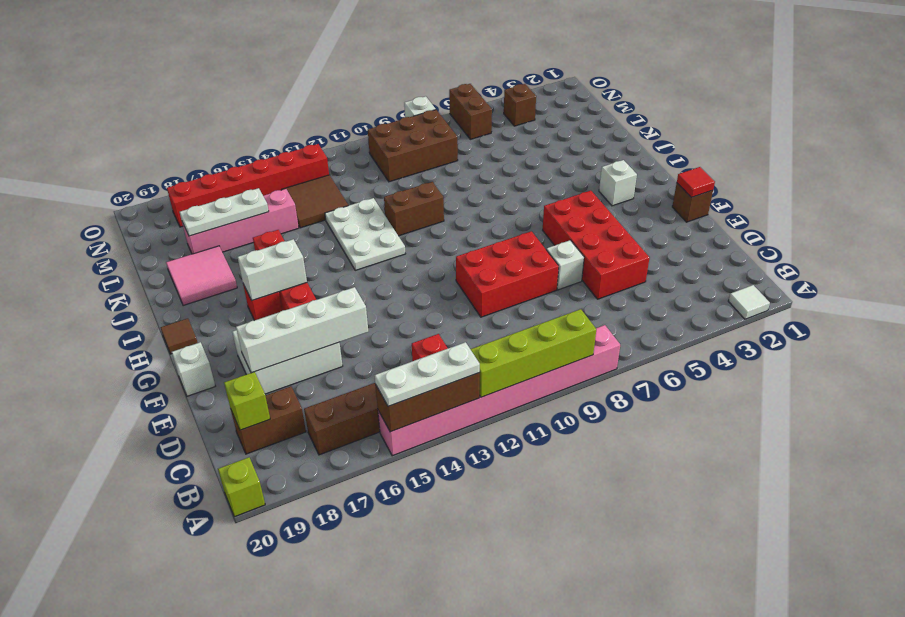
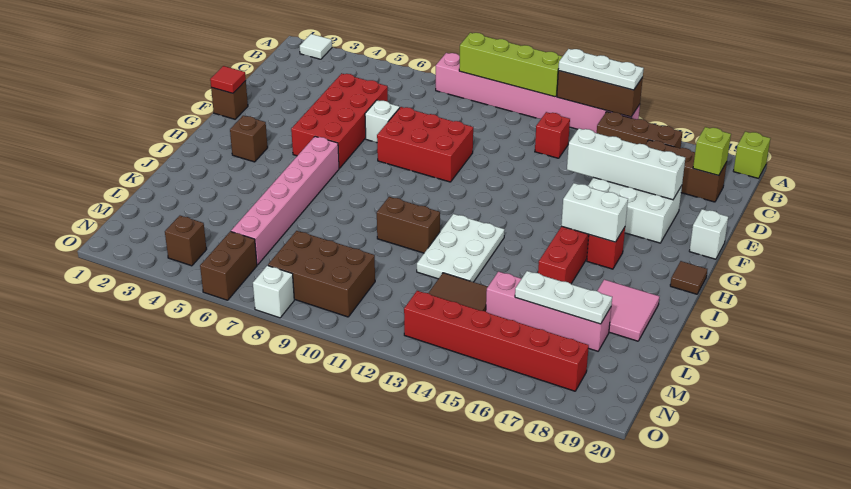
brown 1x2 brick [231,386,306,454] -> brown 1x3 brick [646,140,727,202]
white 1x1 brick [599,160,637,206] -> brown 1x1 brick [230,116,268,162]
none -> pink 1x6 brick [231,136,339,265]

